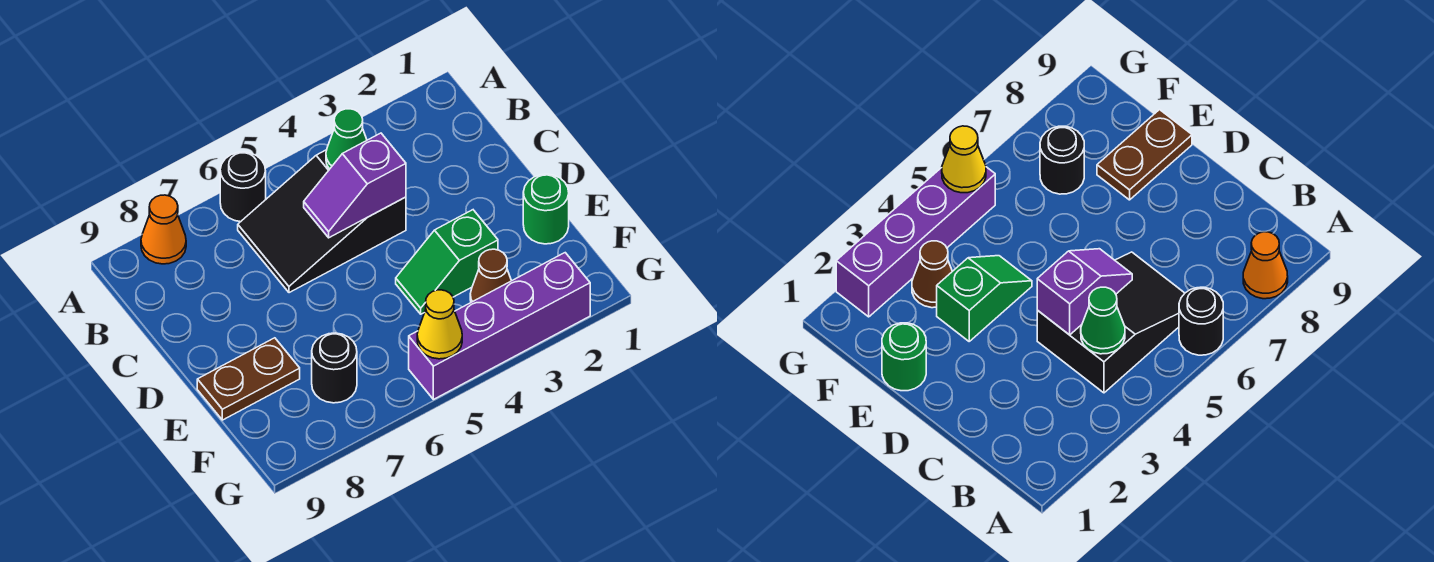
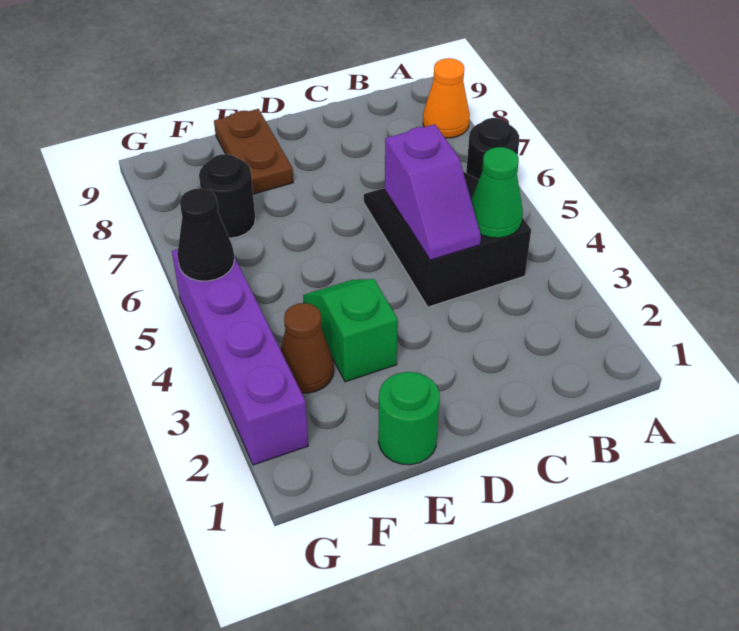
purple 1x2 slope [304,133,406,238] -> purple 1x2 slope turned to [385,124,481,260]
yellow 1x1 cone [417,290,462,359] -> black 1x1 cone [177,188,234,281]

